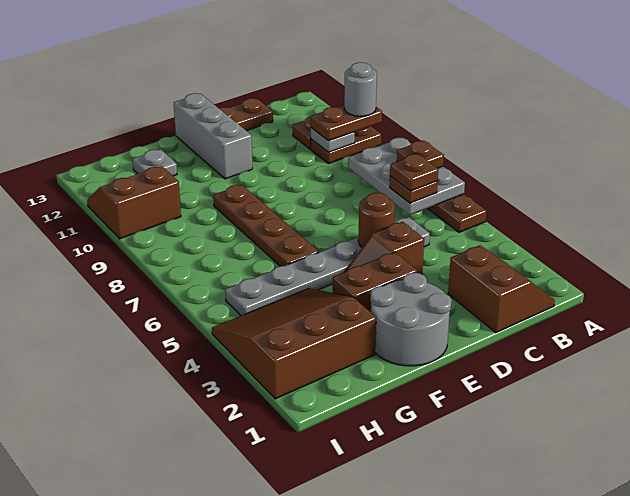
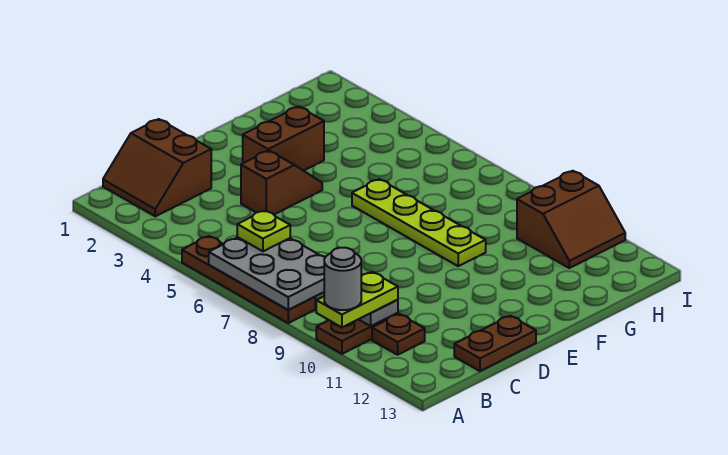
brown 1x1 plate [397,141,444,168] -> none
brown 1x2 plate [311,105,382,141] -> lime 1x2 plate [316,272,398,327]
brown 1x1 plate [390,176,438,203] -> lime 1x1 plate [237,210,290,251]
brown 1x1 plate [390,154,438,191] -> none
grey 1x6 plate [225,217,430,316] -> none
brown 1x1 round brick [358,193,395,247] -> none
grey 2x2 round brick [370,273,452,366] -> none
grey 1x3 brick [174,93,252,179] -> none
brown 1x4 plate [213,185,319,266] -> lime 1x4 plate [352,179,486,266]
brown 3x3 slope [212,288,376,399] -> none
grey 1x1 plate [133,149,177,176] -> none

